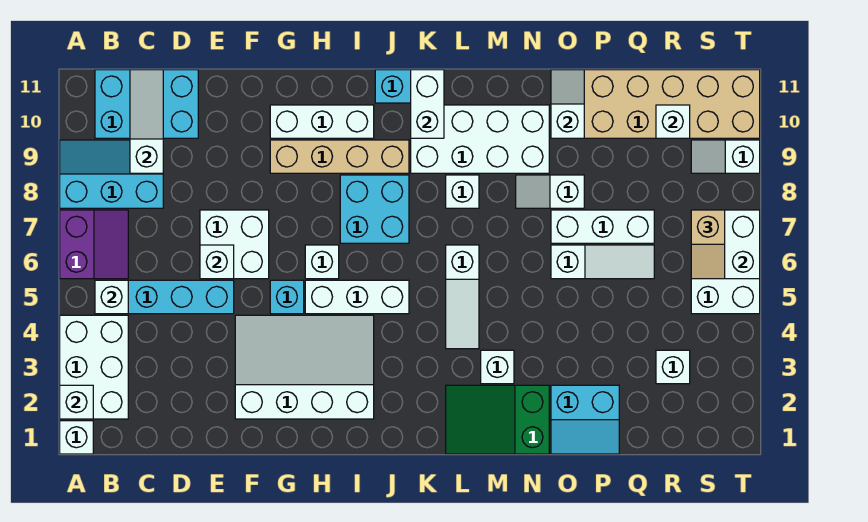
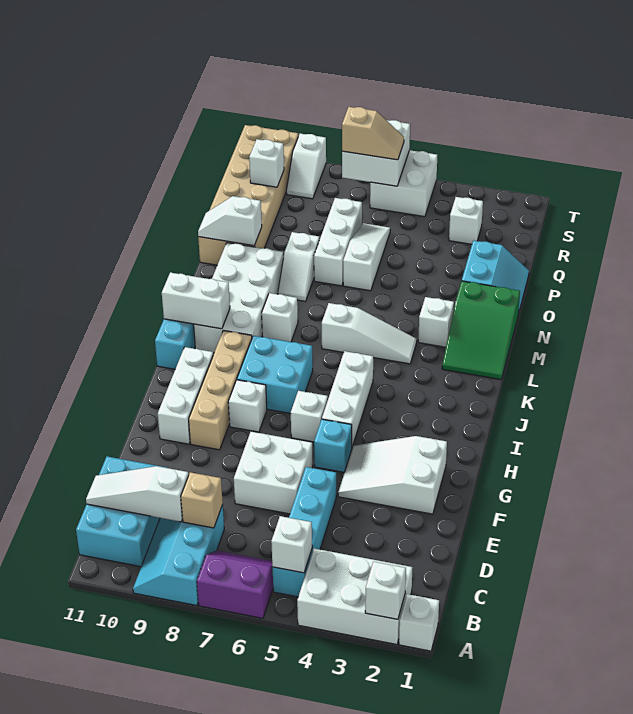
none -> tan 1x1 brick [181,472,223,528]
white 1x1 brick [200,245,234,279] -> white 1x1 brick moved to [228,380,267,432]
white 3x4 slope [235,315,374,419] -> white 2x3 slope [338,436,447,514]

